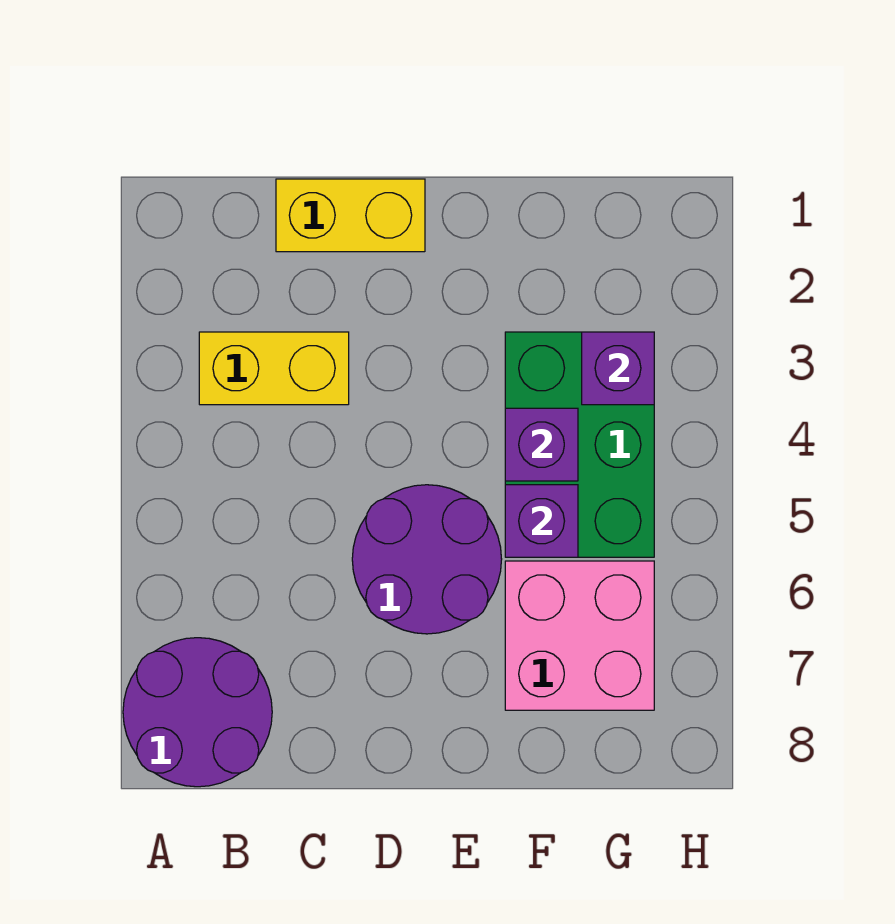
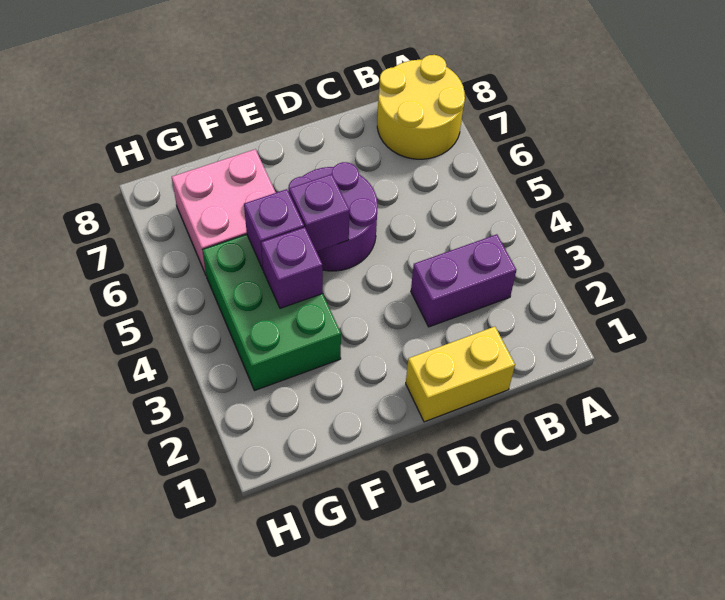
purple 2x2 round brick [123,638,272,787] -> yellow 2x2 round brick [377,55,465,159]
yellow 1x2 brick [199,332,349,405] -> purple 1x2 brick [411,234,516,327]
purple 1x1 brick [582,332,654,405] -> purple 1x1 brick moved to [289,174,349,251]

